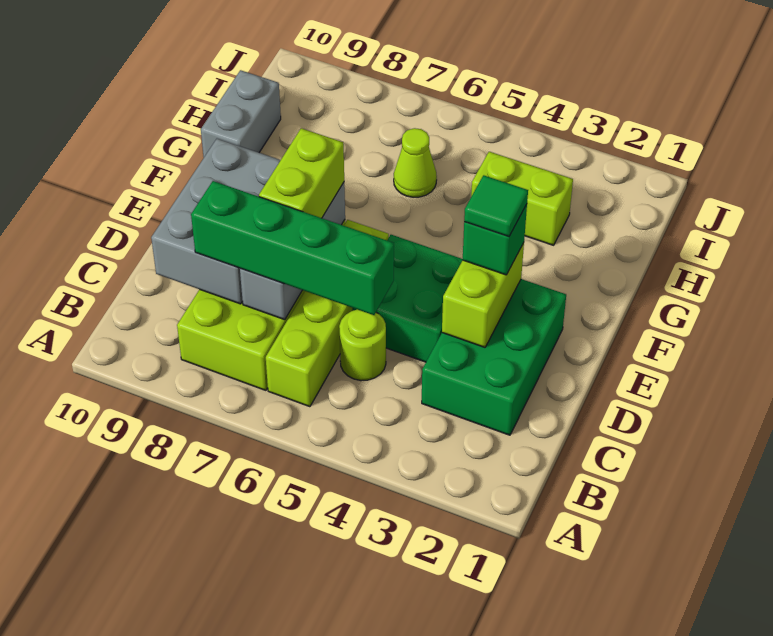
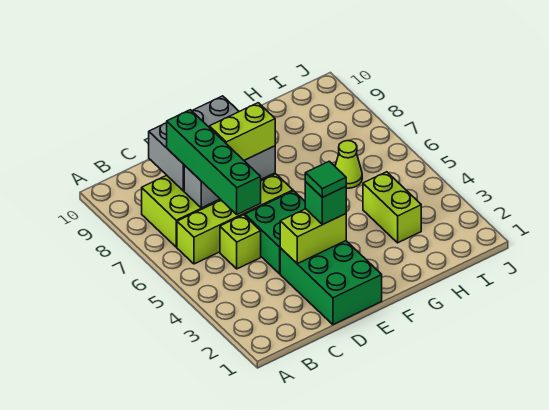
green 2x3 brick [422,279,566,435] -> green 2x3 brick turned to [280,241,382,325]
lime 1x1 round brick [339,309,386,381] -> lime 1x1 brick [220,215,261,269]
grey 1x2 brick [201,70,281,157] -> none

